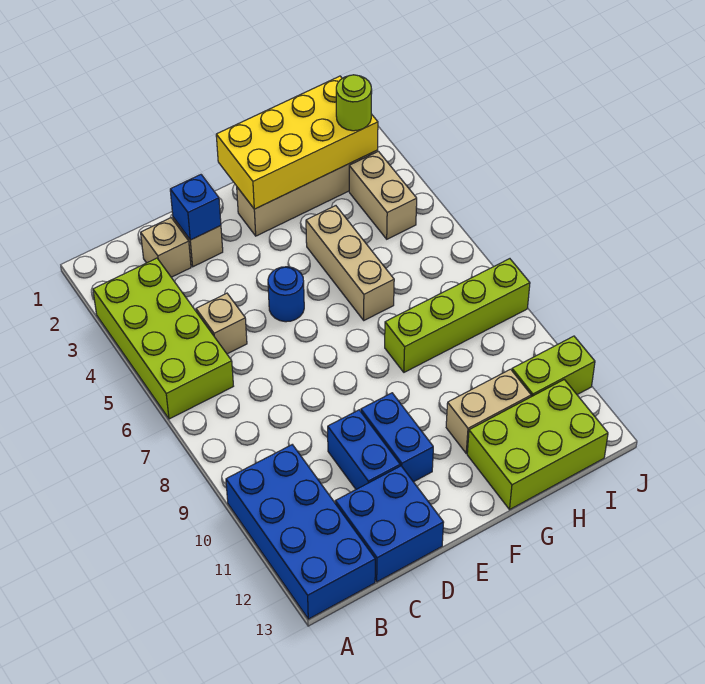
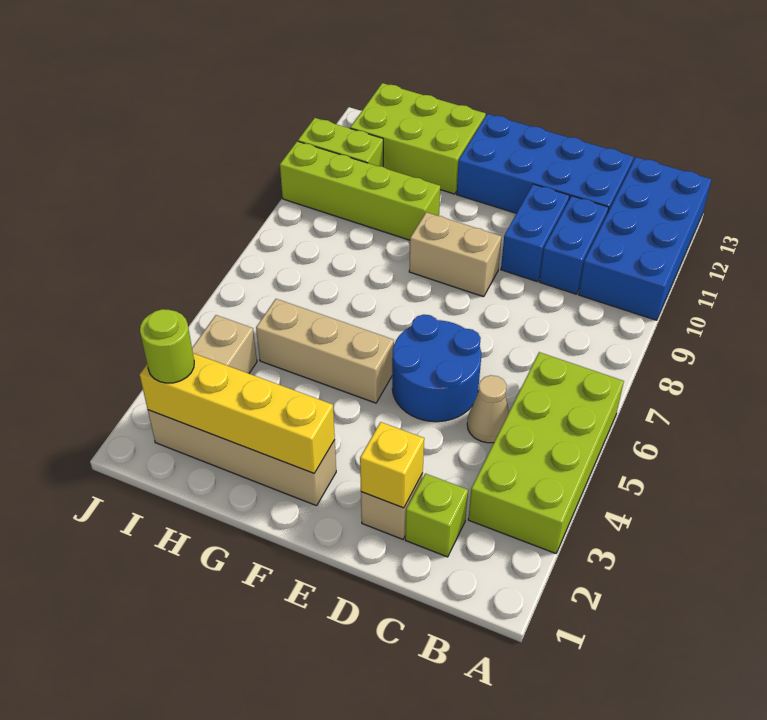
tan 1x1 brick [141,218,191,277] -> lime 1x1 brick [405,474,468,557]
tan 1x1 brick [196,293,247,354] -> tan 1x1 cone [467,375,509,443]
blue 2x2 brick [335,466,444,582] -> blue 2x4 brick [457,114,634,213]
blue 1x1 brick [170,175,221,240] -> yellow 1x1 brick [360,422,424,508]
blue 1x1 round brick [268,267,304,322] -> blue 2x2 round brick [392,315,481,422]
blue 1x2 brick [361,393,433,482] -> blue 1x2 brick moved to [539,196,609,294]
yellow 2x4 brick [216,76,378,209] -> yellow 1x4 brick [140,353,335,473]
tan 1x3 brick [306,206,394,320] -> tan 1x3 brick turned to [256,299,394,403]
lime 1x4 brick [385,259,530,372] -> lime 1x4 brick moved to [280,141,440,240]
tan 1x2 brick [446,369,531,453] -> tan 1x2 brick moved to [409,212,502,297]

